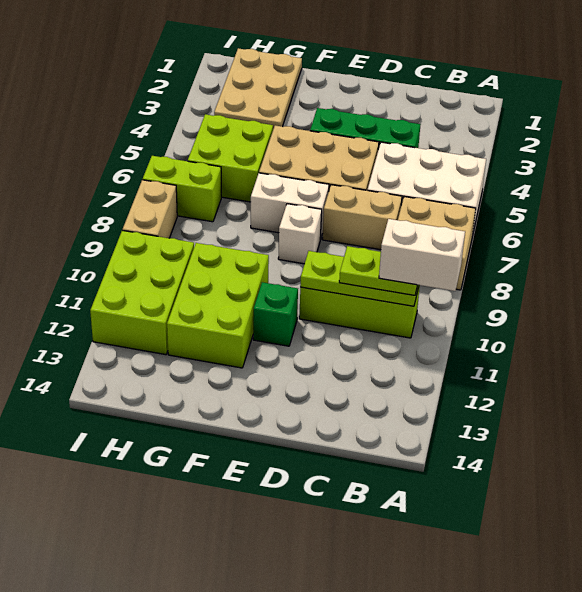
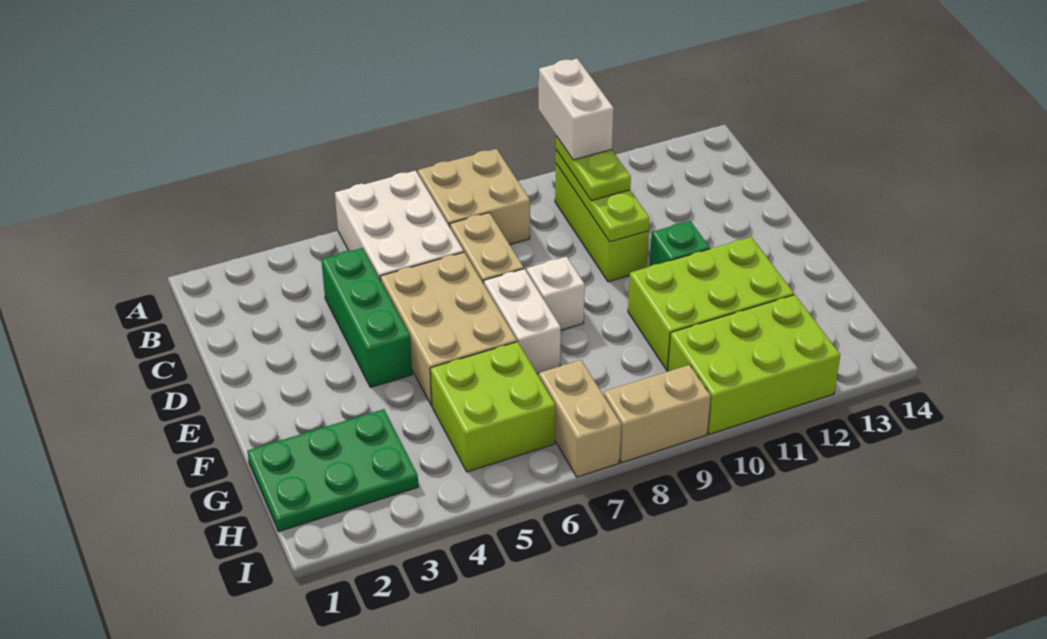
tan 2x3 plate [214,48,302,129] -> green 2x3 plate [247,409,418,531]
lime 1x2 brick [143,156,221,222] -> tan 1x2 brick [539,360,621,477]

